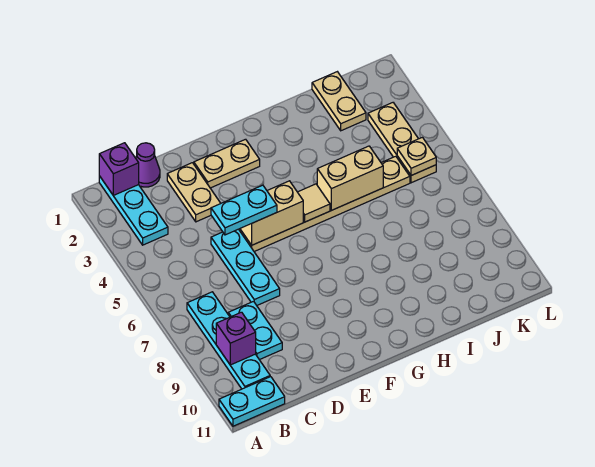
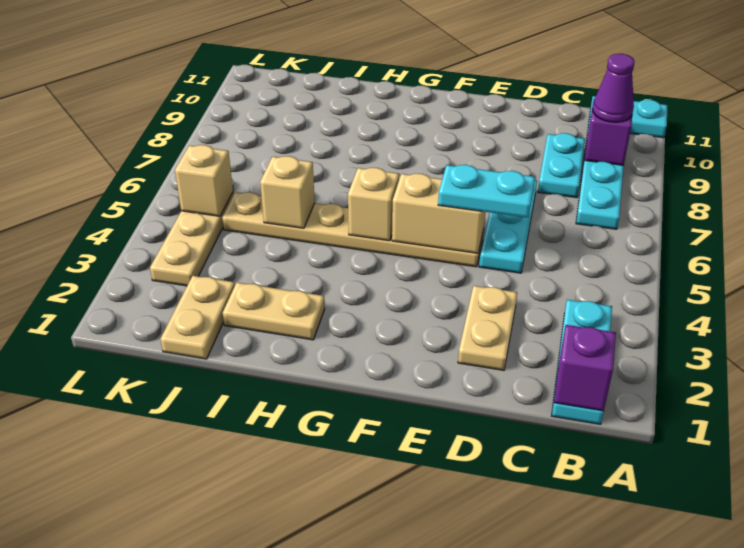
purple 1x1 cone [136,143,160,187] -> purple 1x1 cone moved to [593,54,635,122]
tan 1x2 plate [194,139,260,188] -> tan 1x2 plate moved to [223,283,325,340]
tan 1x1 tile [298,184,330,222] -> tan 1x1 brick [348,168,399,241]
tan 1x2 brick [317,146,383,210] -> tan 1x1 brick [260,156,315,228]
tan 1x1 plate [397,137,436,175] -> tan 1x1 brick [175,145,233,216]

